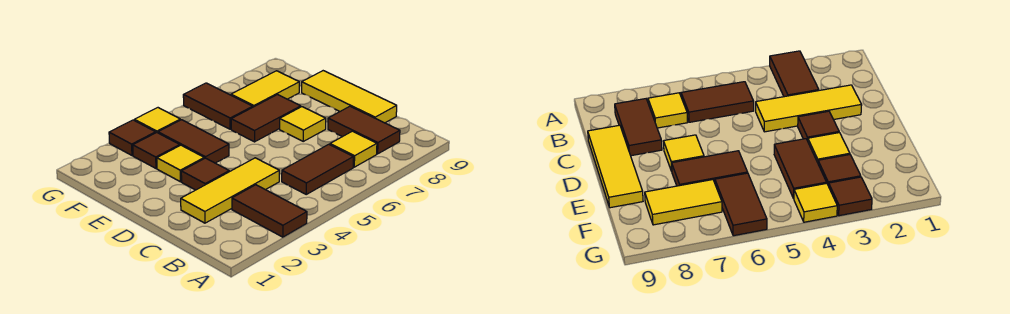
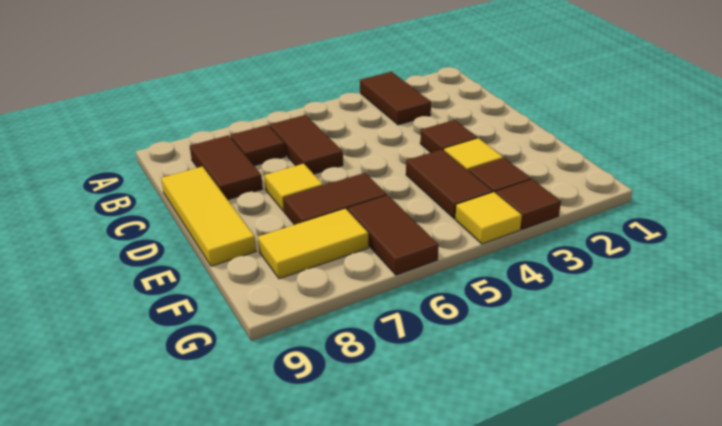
brown 1x2 tile [282,144,353,194] -> brown 1x2 tile turned to [270,115,343,174]
yellow 1x1 tile [330,131,377,167] -> brown 1x1 tile [230,125,285,166]
yellow 1x3 tile [181,158,279,223] -> none

